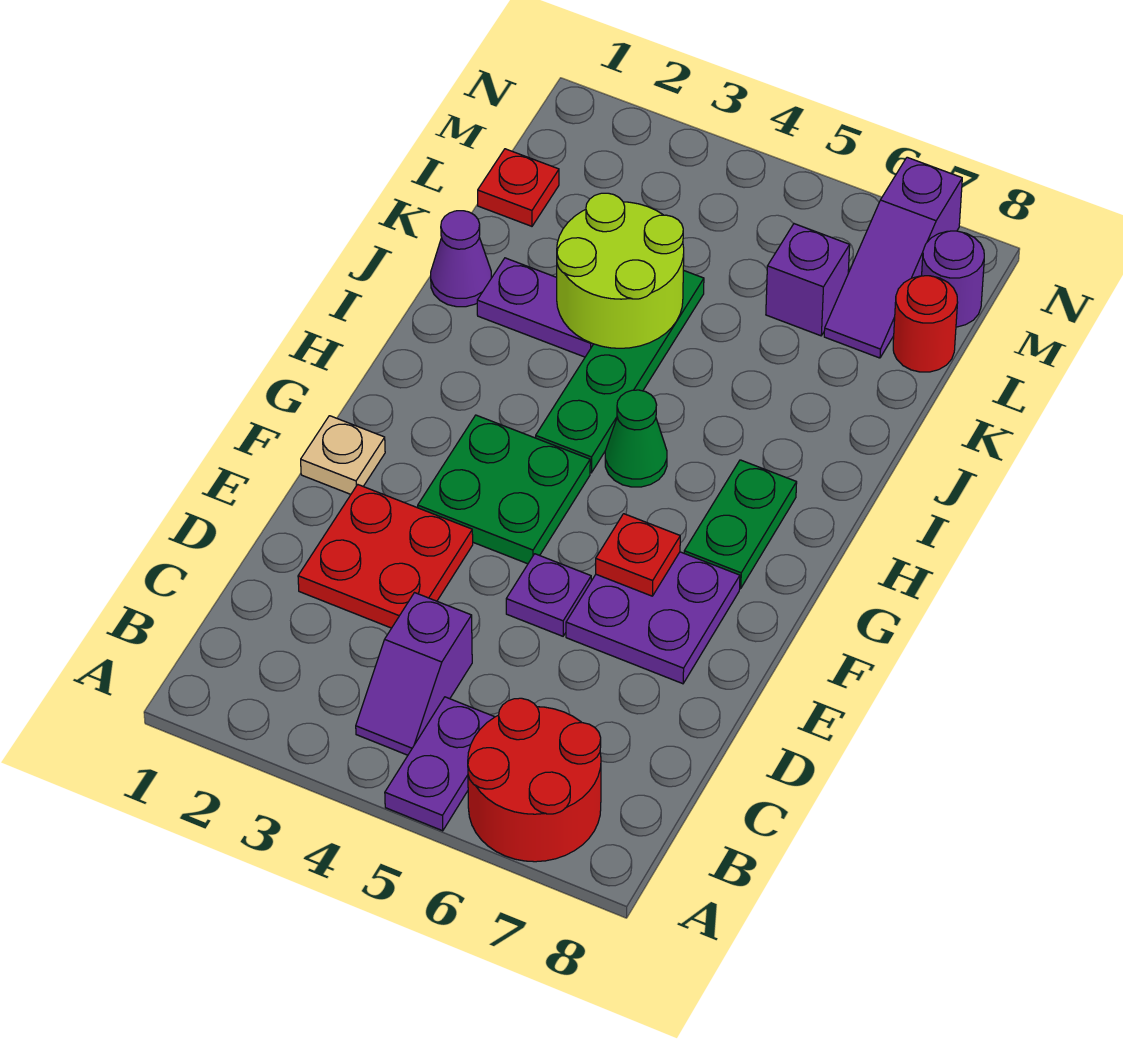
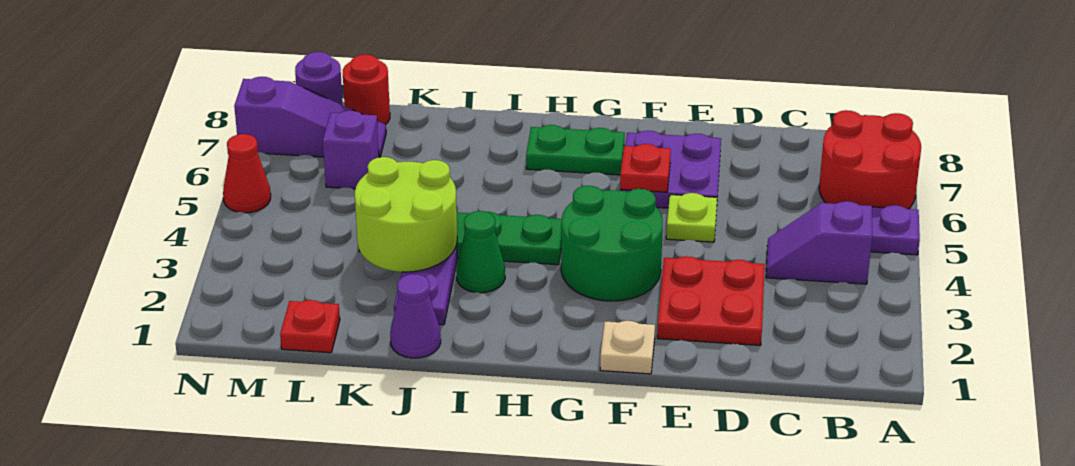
purple 1x2 slope [356,593,472,755] -> purple 1x2 slope turned to [766,201,872,284]
purple 1x1 plate [506,554,591,636] -> lime 1x1 plate [666,193,717,242]
green 2x2 plate [418,415,590,564] -> green 2x2 round brick [561,186,663,301]
green 1x1 cone [605,390,667,487] -> green 1x1 cone moved to [456,211,505,293]
none -> red 1x1 cone [223,134,271,213]

